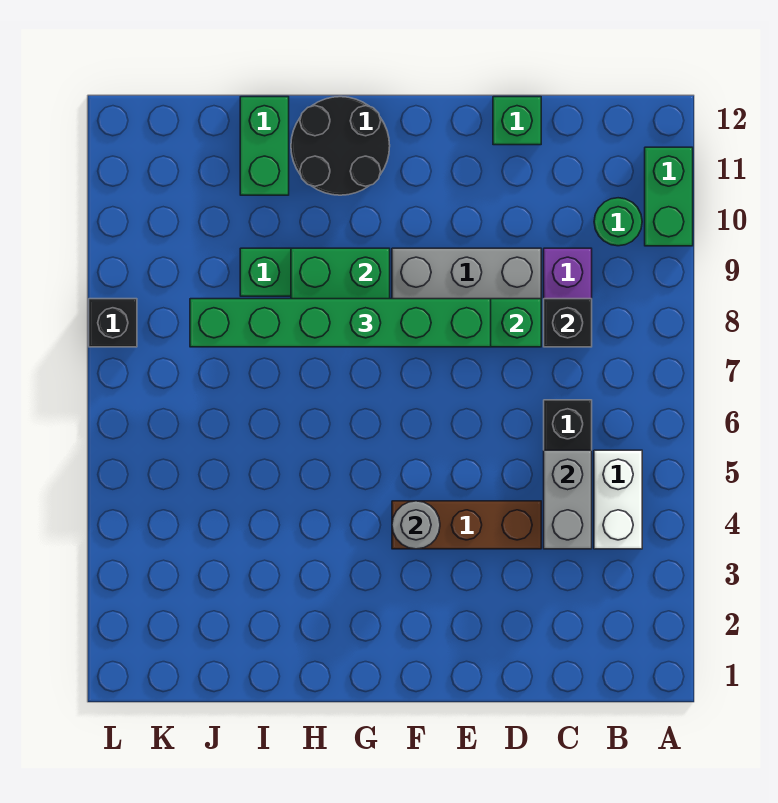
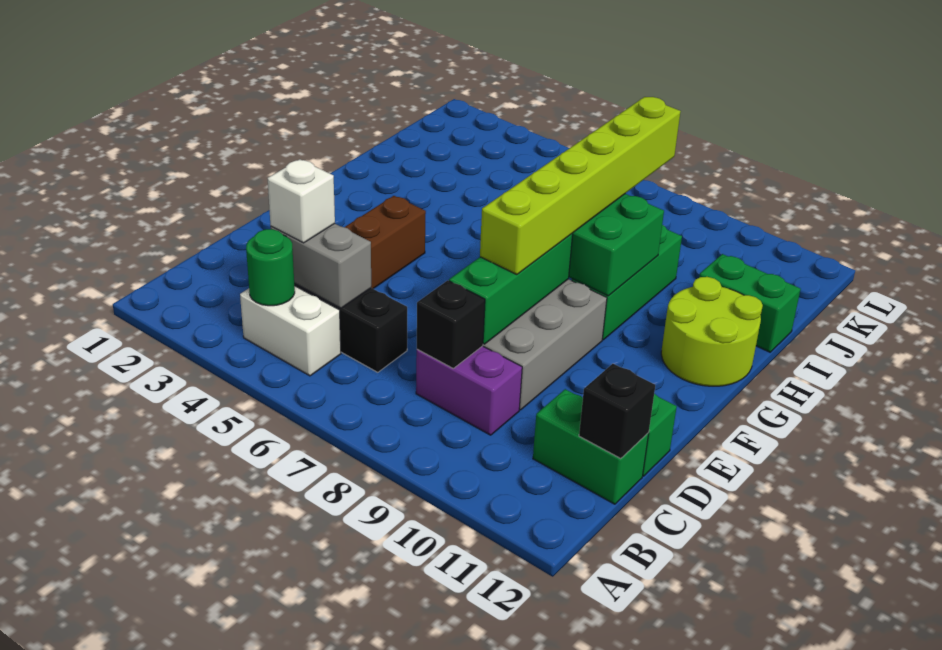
green 1x2 brick [645,147,693,246] -> green 1x2 brick moved to [533,389,649,504]
green 1x1 round brick [594,198,642,246] -> green 1x1 round brick moved to [246,229,295,306]
none -> white 1x1 brick [268,159,335,243]
green 1x6 brick [190,299,491,347] -> lime 1x6 brick [480,97,681,275]
grey 1x1 round brick [392,501,440,549] -> none
black 2x2 round brick [291,97,390,195] -> lime 2x2 round brick [661,277,763,386]
black 1x1 brick [89,299,137,347] -> black 1x1 brick moved to [579,364,655,459]

